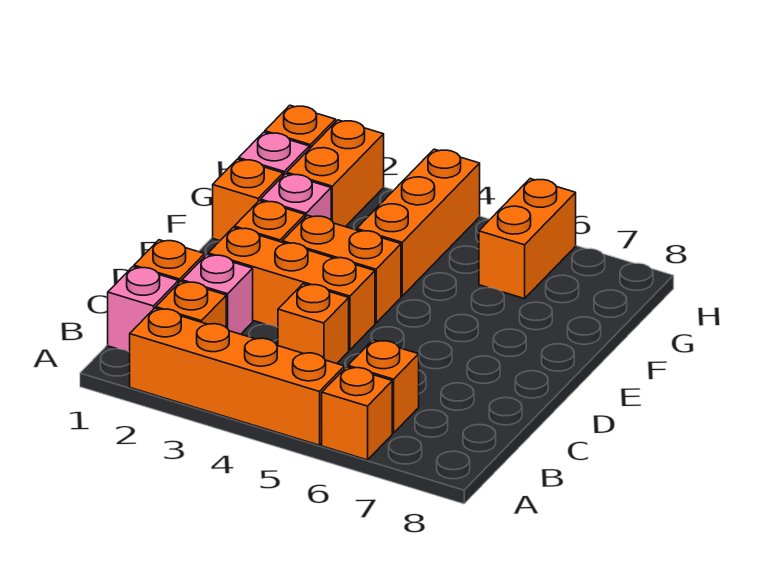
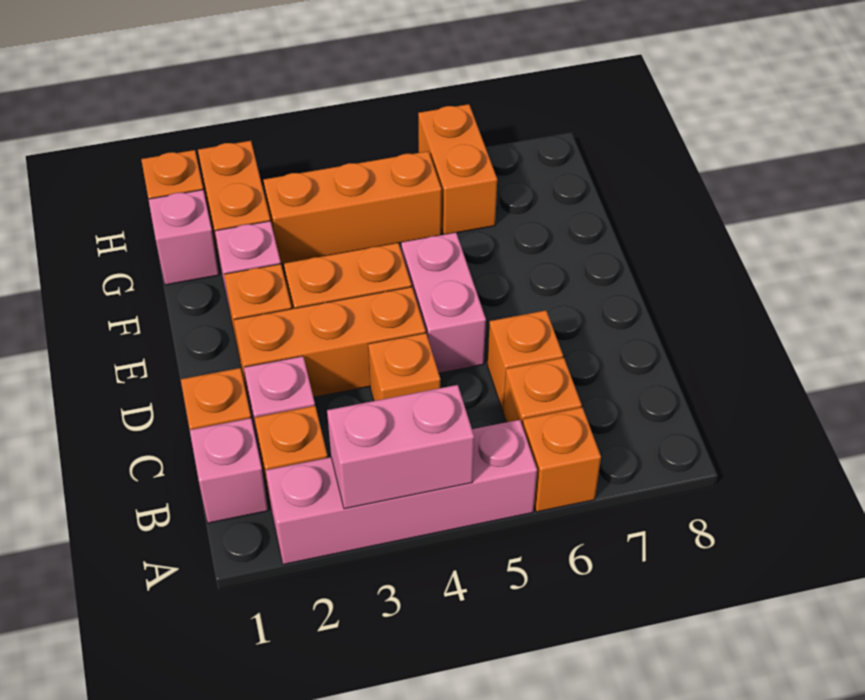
orange 1x4 brick [130,308,344,445] -> pink 1x4 brick [266,420,537,564]
none -> pink 1x2 brick [327,385,474,509]
none -> pink 1x2 brick [401,233,486,373]
orange 1x1 brick [213,159,283,241] -> orange 1x1 brick moved to [488,311,563,411]
orange 1x3 brick [357,149,480,296] -> orange 1x3 brick turned to [264,151,441,264]

